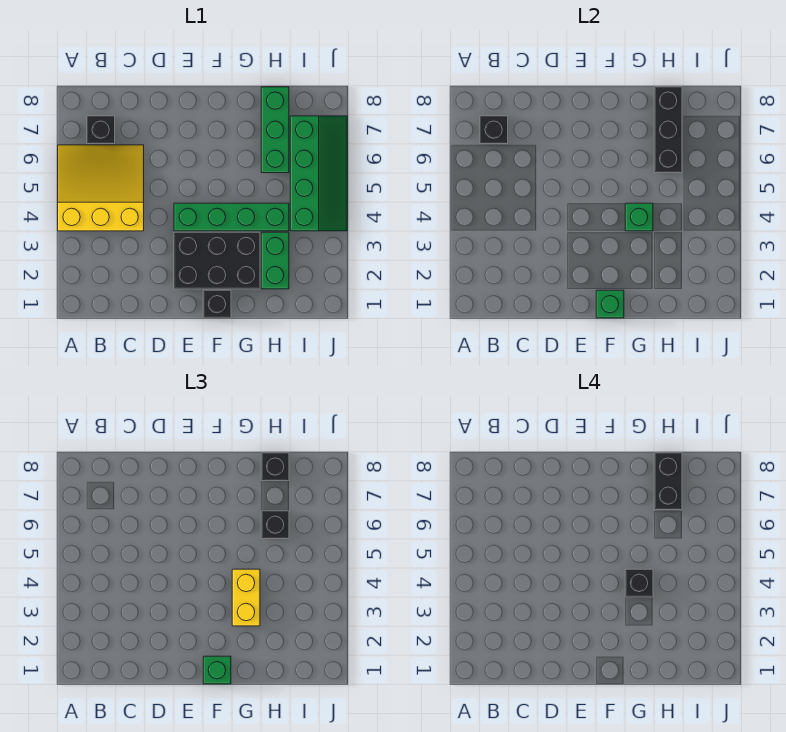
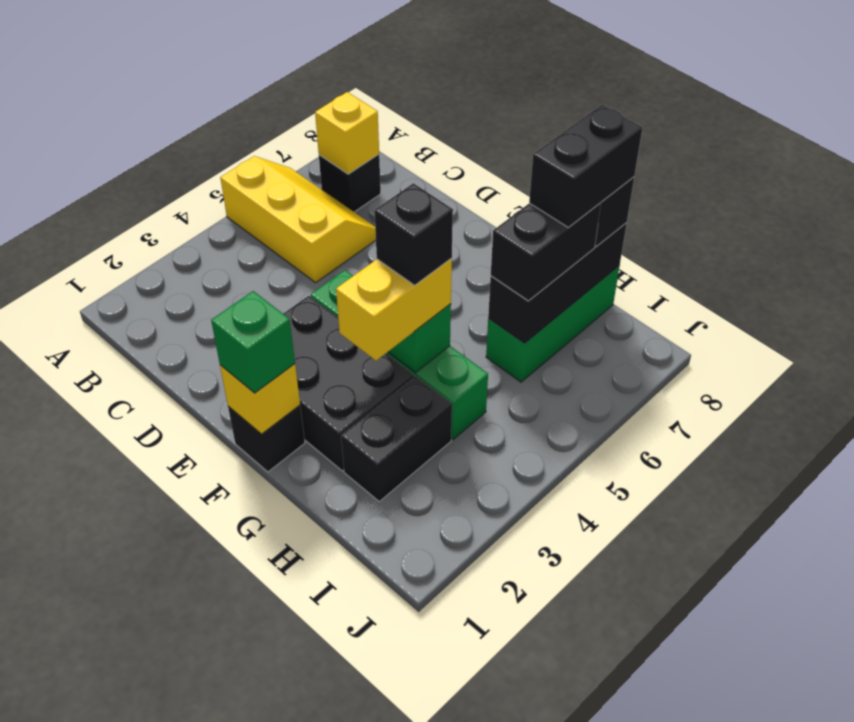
yellow 3x3 slope [58,145,144,231] -> yellow 2x3 slope [220,156,376,283]
black 1x1 brick [480,116,508,144] -> yellow 1x1 brick [315,92,379,174]
green 1x1 brick [596,290,624,318] -> yellow 1x1 brick [220,364,300,434]
green 1x2 brick [261,232,289,289] -> black 1x2 brick [341,376,452,501]
black 1x1 brick [261,511,289,539] -> black 1x2 brick [491,203,601,301]
green 2x4 slope [290,116,347,231] -> none

